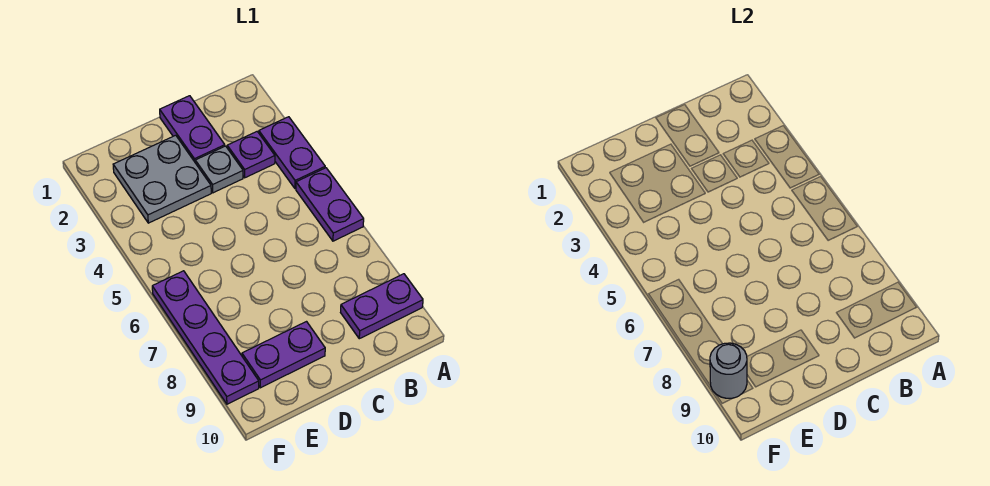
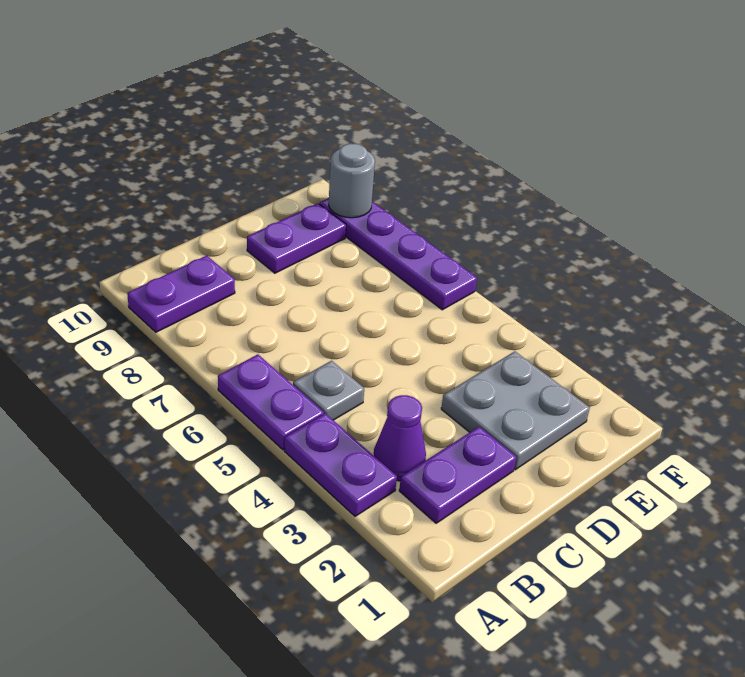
purple 1x1 plate [227,132,275,178] -> purple 1x1 cone [374,395,426,481]
purple 1x2 plate [160,96,225,162] -> purple 1x2 plate turned to [399,427,516,523]
grey 1x1 plate [195,146,243,193] -> grey 1x1 plate moved to [293,361,364,420]

